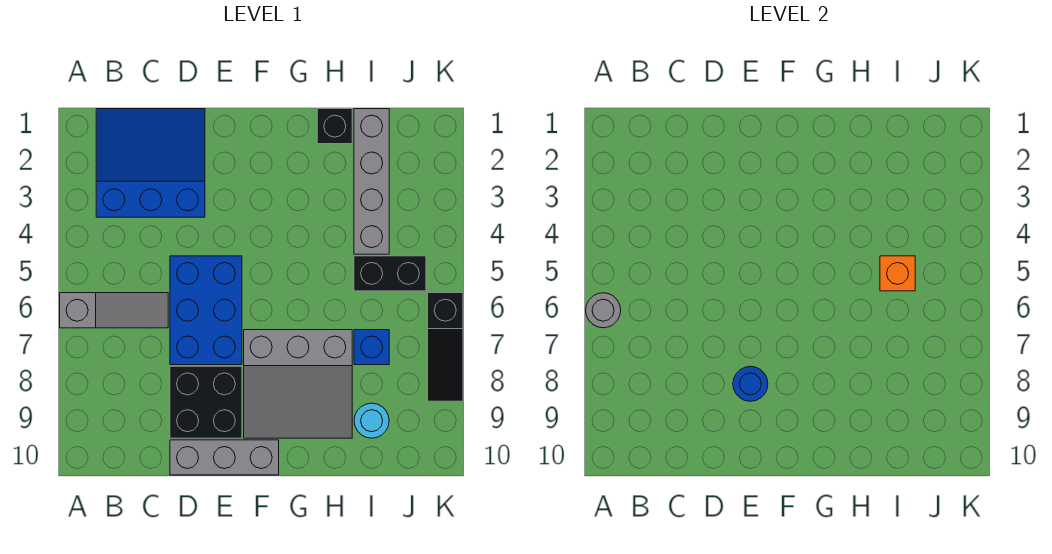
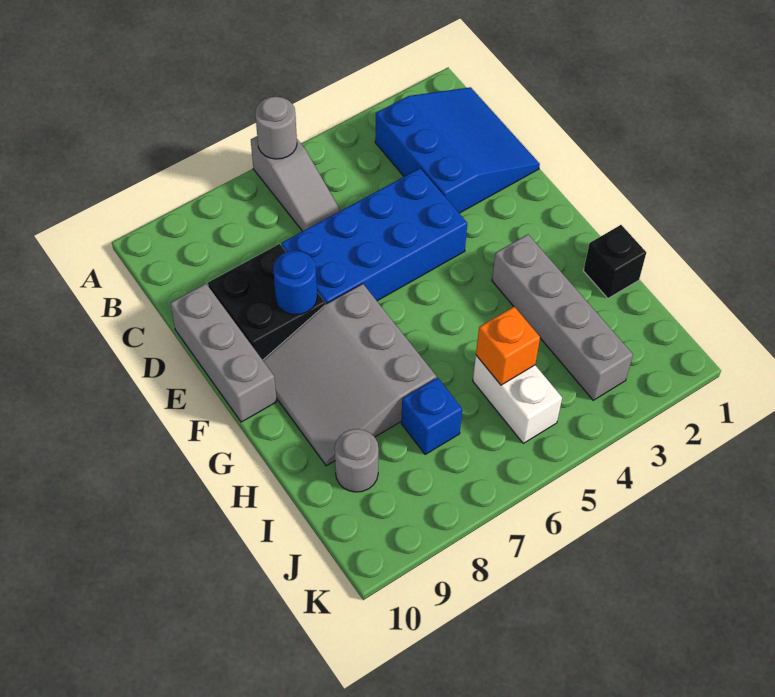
blue 2x3 brick [170,256,242,365] -> blue 2x4 brick [282,168,467,305]
grey 1x4 brick [354,109,389,254] -> grey 1x4 brick turned to [492,234,633,400]
black 1x2 brick [354,256,426,291] -> white 1x2 brick [473,356,562,443]
cyan 1x1 round brick [354,403,389,438] -> grey 1x1 round brick [335,429,379,492]
black 1x3 slope [428,293,463,401] -> none

